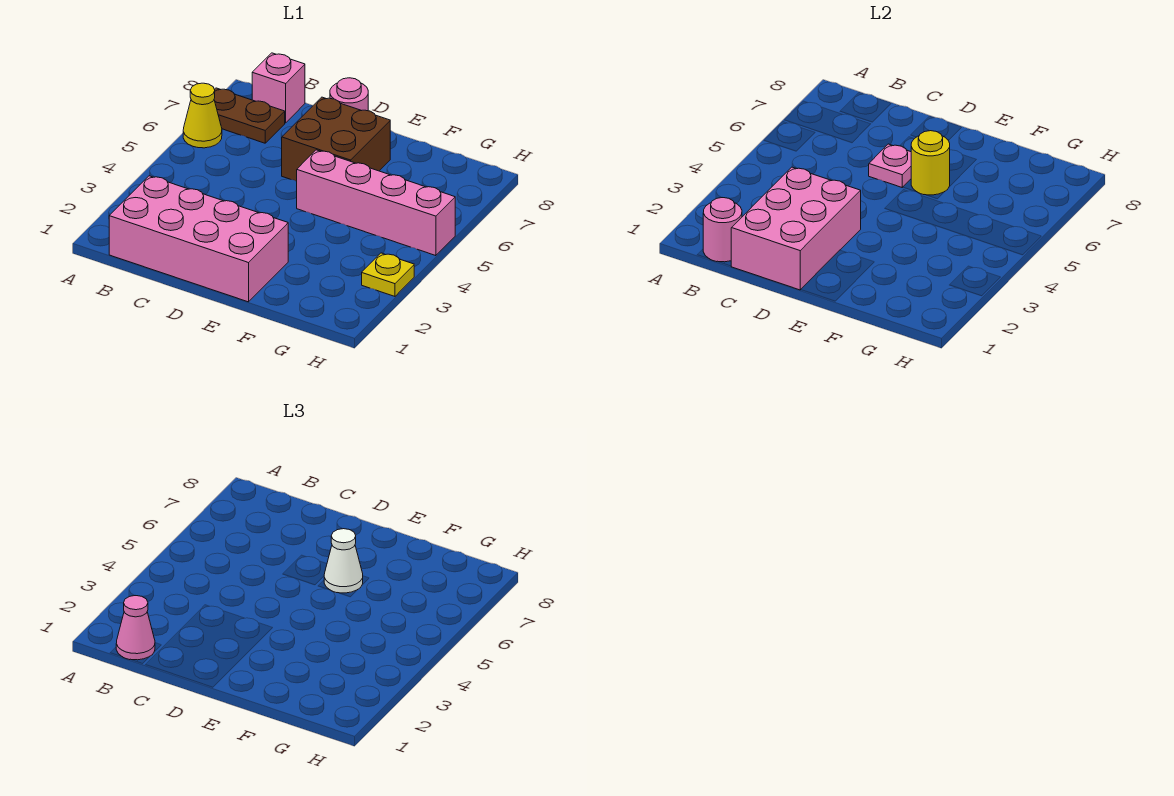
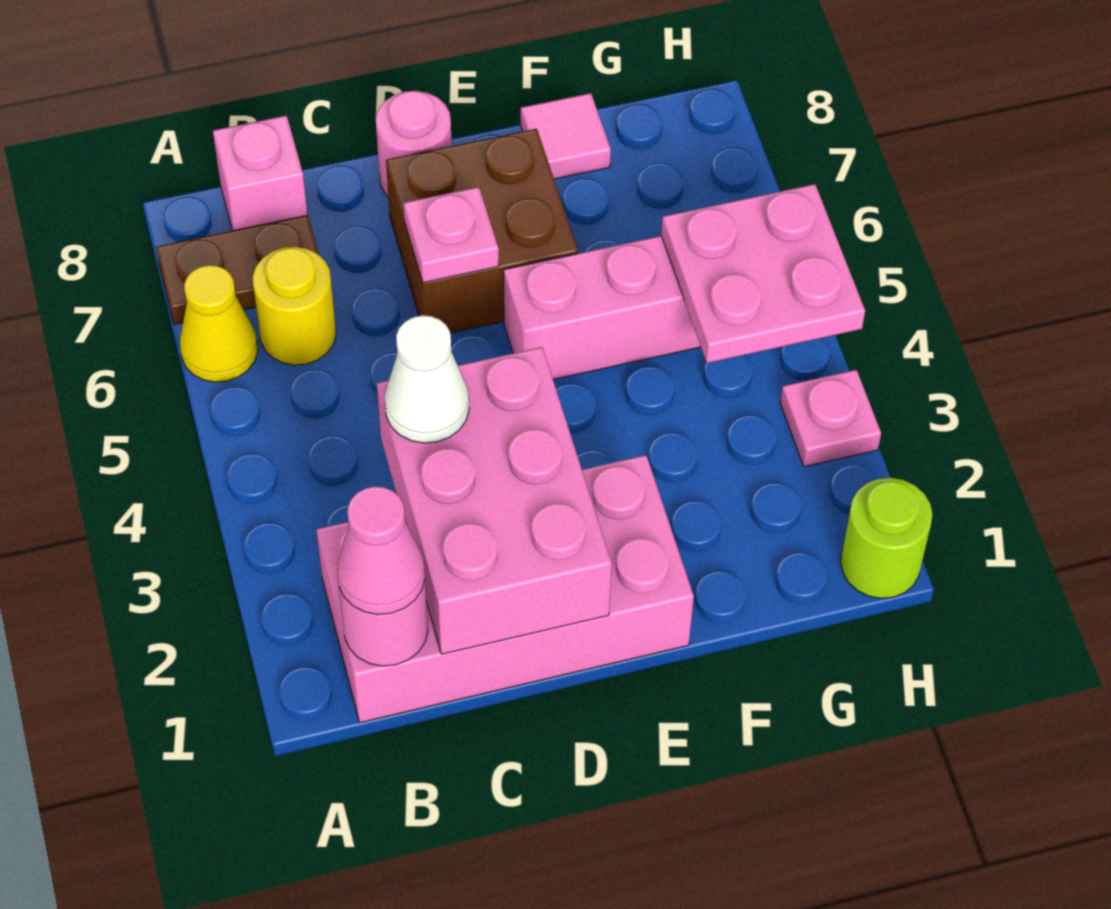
yellow 1x1 round brick [911,131,950,195] -> yellow 1x1 round brick moved to [253,247,336,365]
white 1x1 cone [324,529,363,593] -> white 1x1 cone moved to [385,315,469,443]
none -> pink 1x1 tile [521,93,611,179]
none -> pink 2x2 plate [661,184,865,363]
none -> lime 1x1 round brick [841,478,933,598]
yellow 1x1 plate [362,253,414,296] -> pink 1x1 plate [780,370,881,467]

